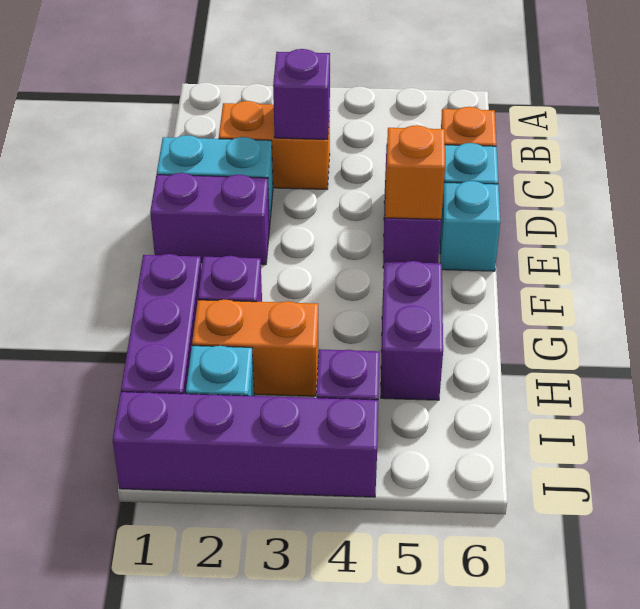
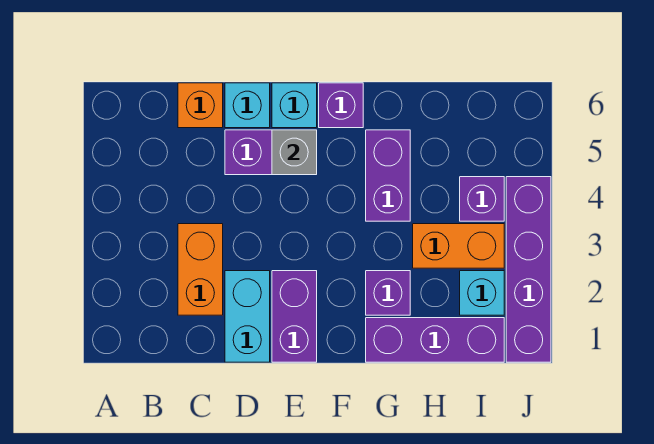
purple 1x1 brick [273,49,330,139] -> purple 1x1 brick moved to [319,83,363,128]
orange 1x1 brick [385,125,445,219] -> grey 1x1 brick [272,130,317,175]
purple 1x2 brick [381,261,443,400] -> purple 1x2 brick turned to [366,130,410,221]
orange 1x2 brick [192,300,318,396] -> orange 1x2 brick turned to [413,224,504,268]

